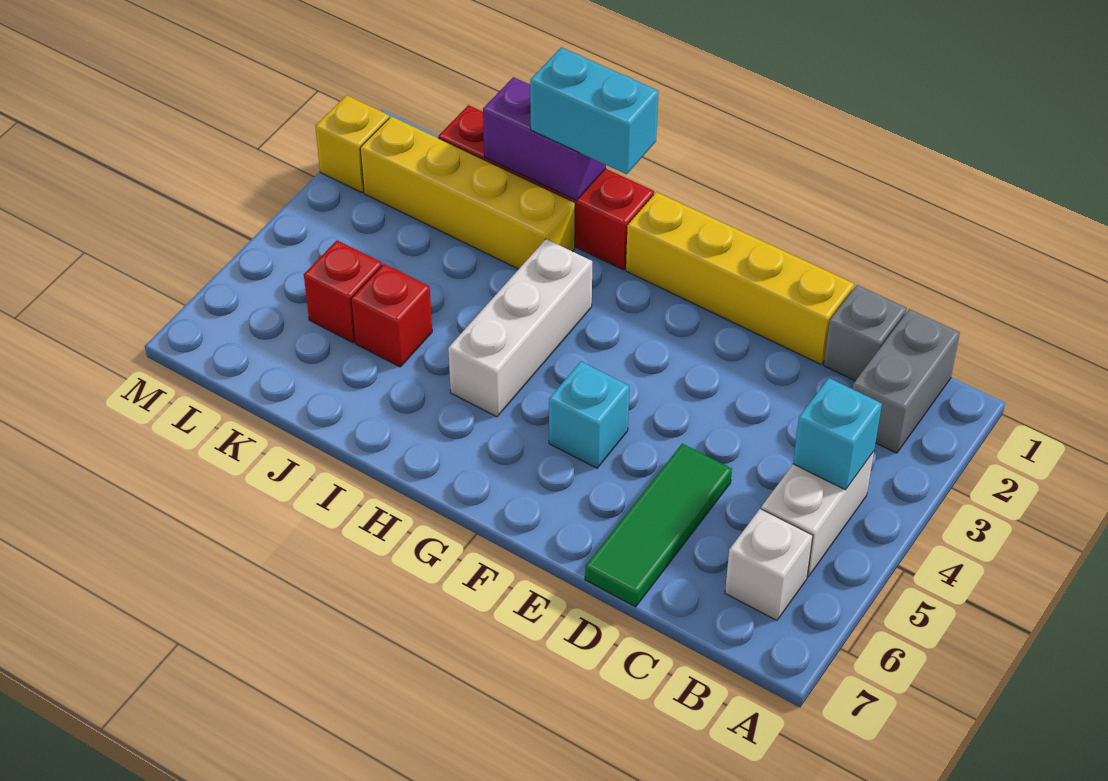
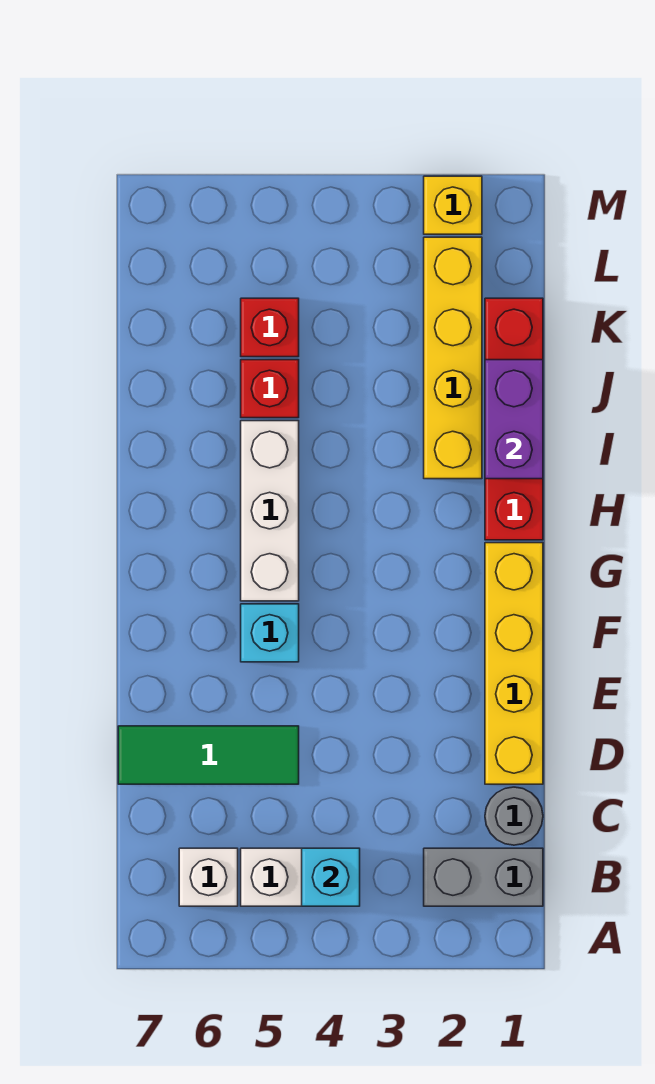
grey 1x1 brick [824,285,907,381] -> grey 1x1 round brick [485,787,543,845]
cyan 1x2 brick [530,48,658,174] -> none
white 1x3 brick [448,239,592,417] -> white 1x3 brick turned to [241,421,299,601]

